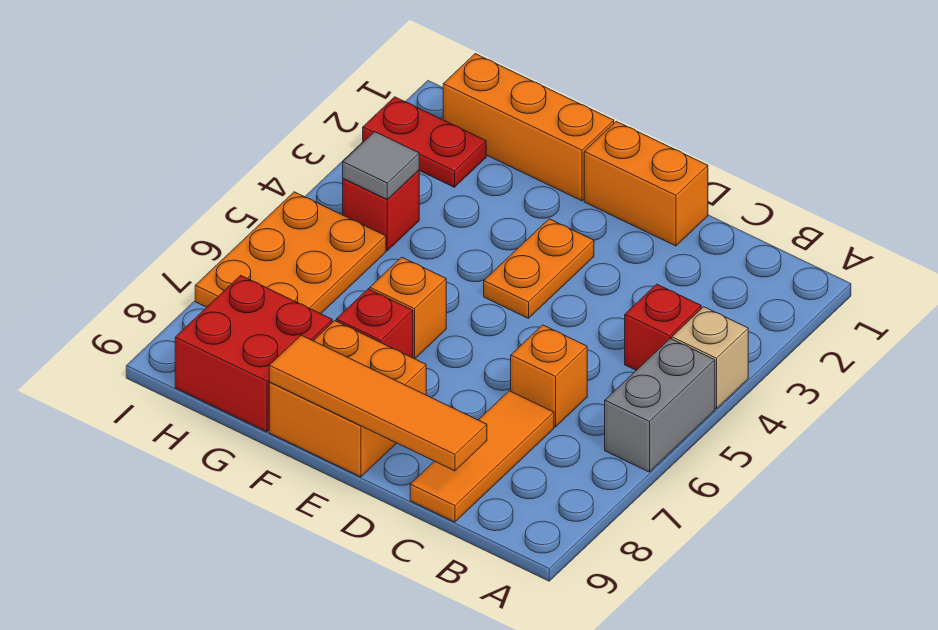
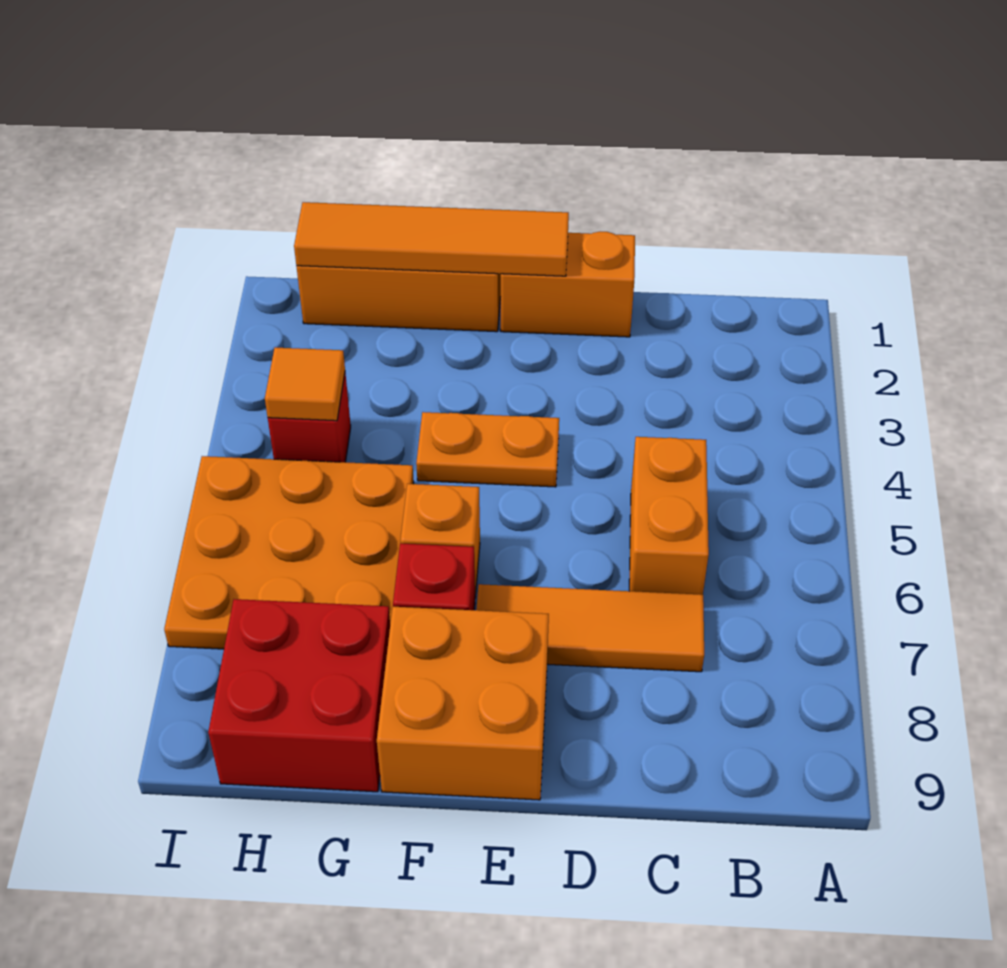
tan 1x1 brick [672,307,748,409] -> none
grey 1x2 brick [605,338,715,472] -> none
red 1x1 brick [625,284,701,370] -> none
orange 1x1 brick [511,325,587,427] -> orange 1x2 brick [629,437,709,595]
orange 1x3 tile [410,391,554,522] -> orange 1x3 tile turned to [476,584,704,672]
orange 1x4 tile [269,335,487,471] -> orange 1x4 tile moved to [294,202,569,276]
orange 1x2 plate [484,219,594,318] -> orange 1x2 plate turned to [416,412,559,487]
red 1x2 plate [363,97,486,187] -> none
grey 1x1 tile [343,132,419,199] -> orange 1x1 tile [265,348,345,421]
orange 2x3 plate [195,192,386,314] -> orange 3x3 plate [164,456,414,649]

